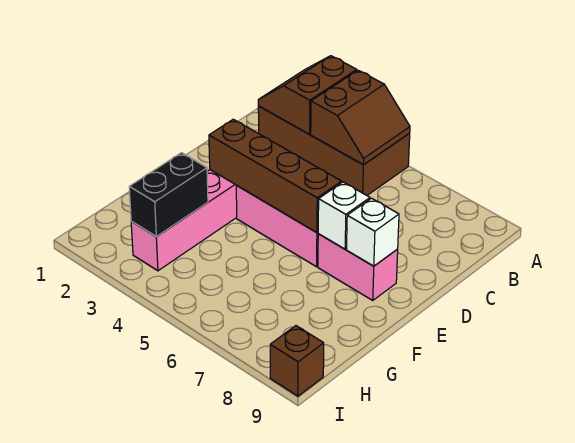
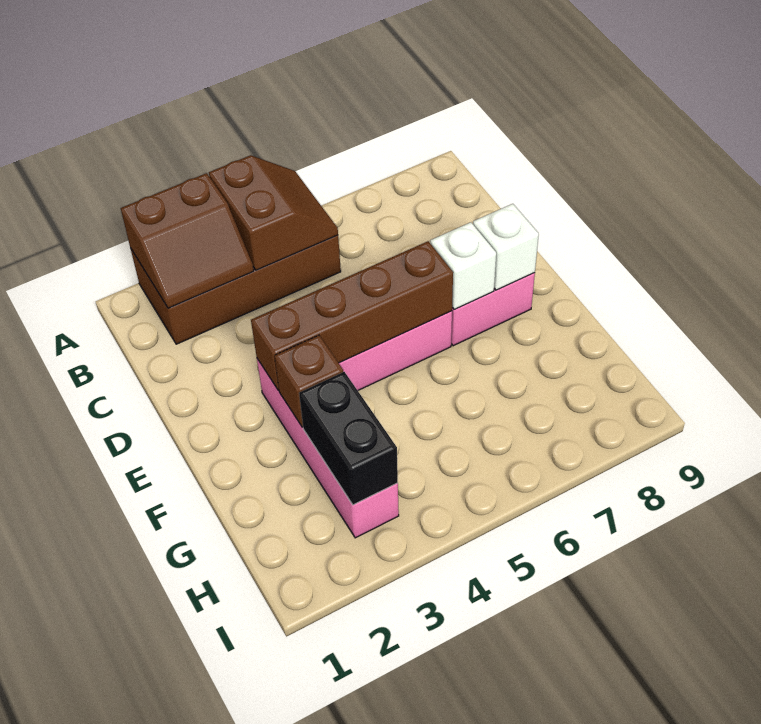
brown 2x2 slope [258,56,357,134] -> brown 2x2 slope turned to [121,173,254,308]
brown 1x1 brick [270,326,324,396] -> brown 1x1 brick moved to [275,335,343,427]

